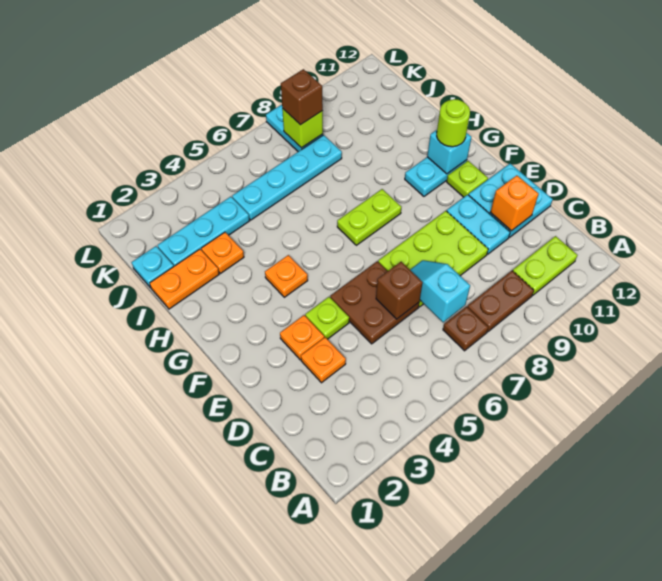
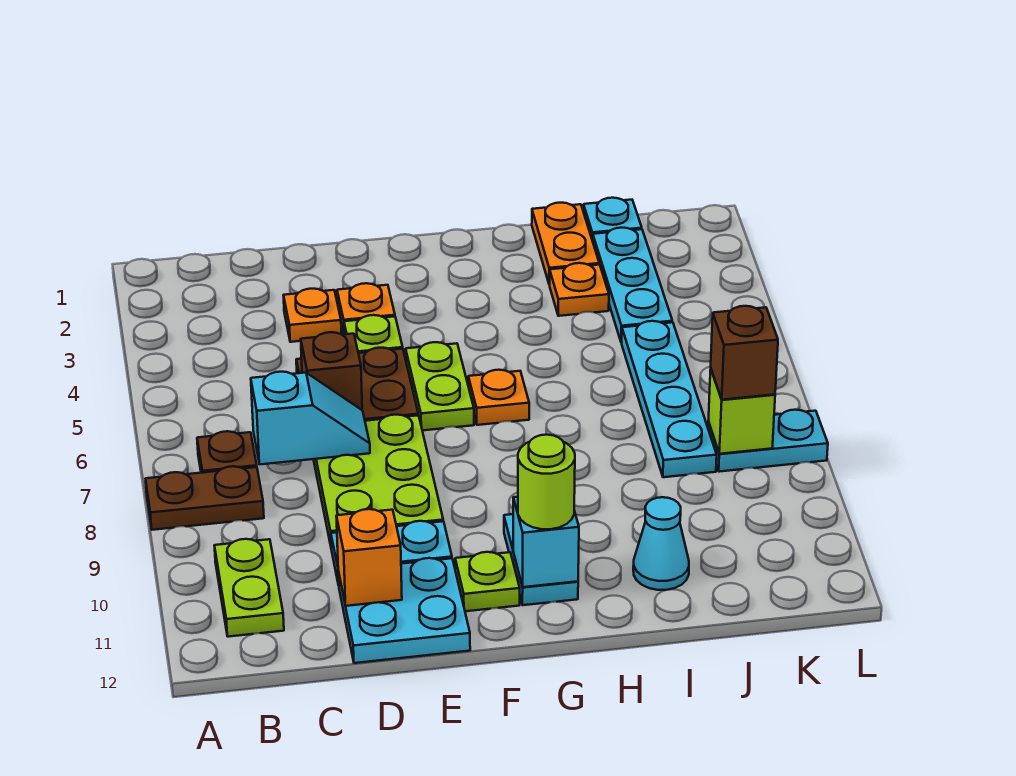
brown 1x2 plate [467,271,534,332] -> brown 1x2 plate turned to [146,466,264,530]
orange 1x1 plate [265,255,308,297] -> orange 1x1 plate moved to [468,370,529,425]
lime 1x2 plate [337,189,401,245] -> lime 1x2 plate moved to [406,342,474,431]
none -> cyan 1x1 cone [633,497,689,590]

